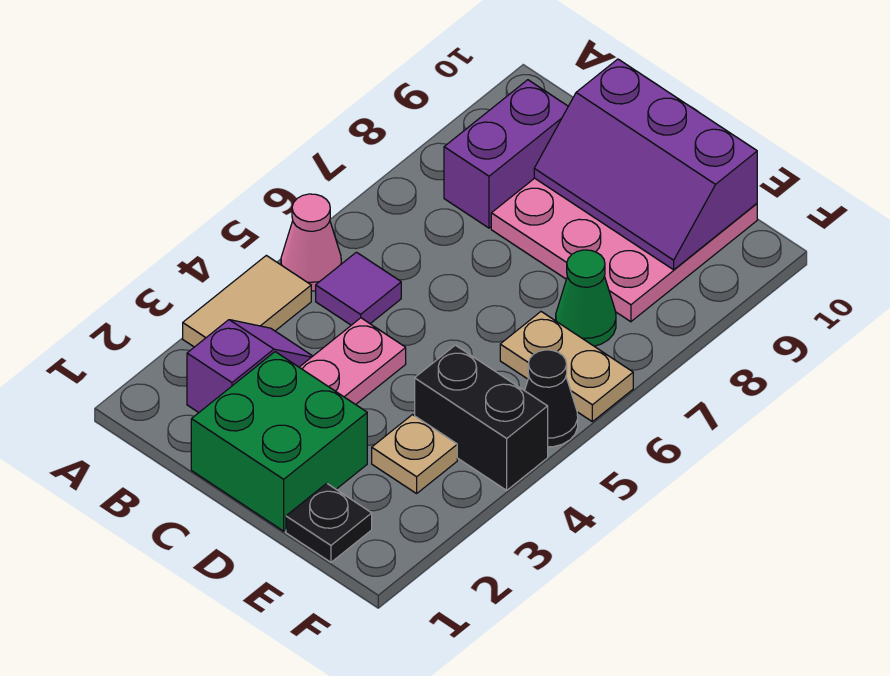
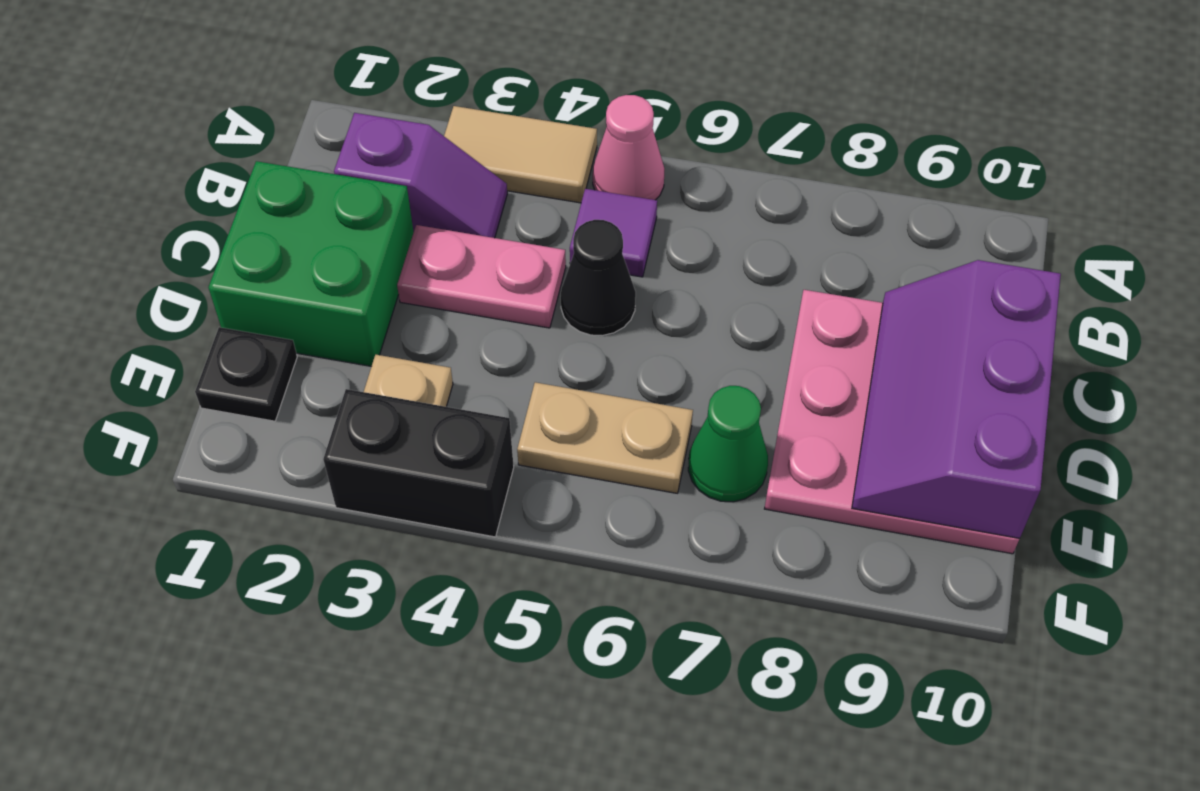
purple 1x2 brick [444,80,568,228] -> none
black 1x2 brick [415,345,548,490] -> black 1x2 brick turned to [323,389,514,537]
tan 1x2 plate [500,312,633,422] -> tan 1x2 plate turned to [517,382,693,493]
black 1x1 cone [525,350,578,447] -> black 1x1 cone moved to [561,220,636,336]

